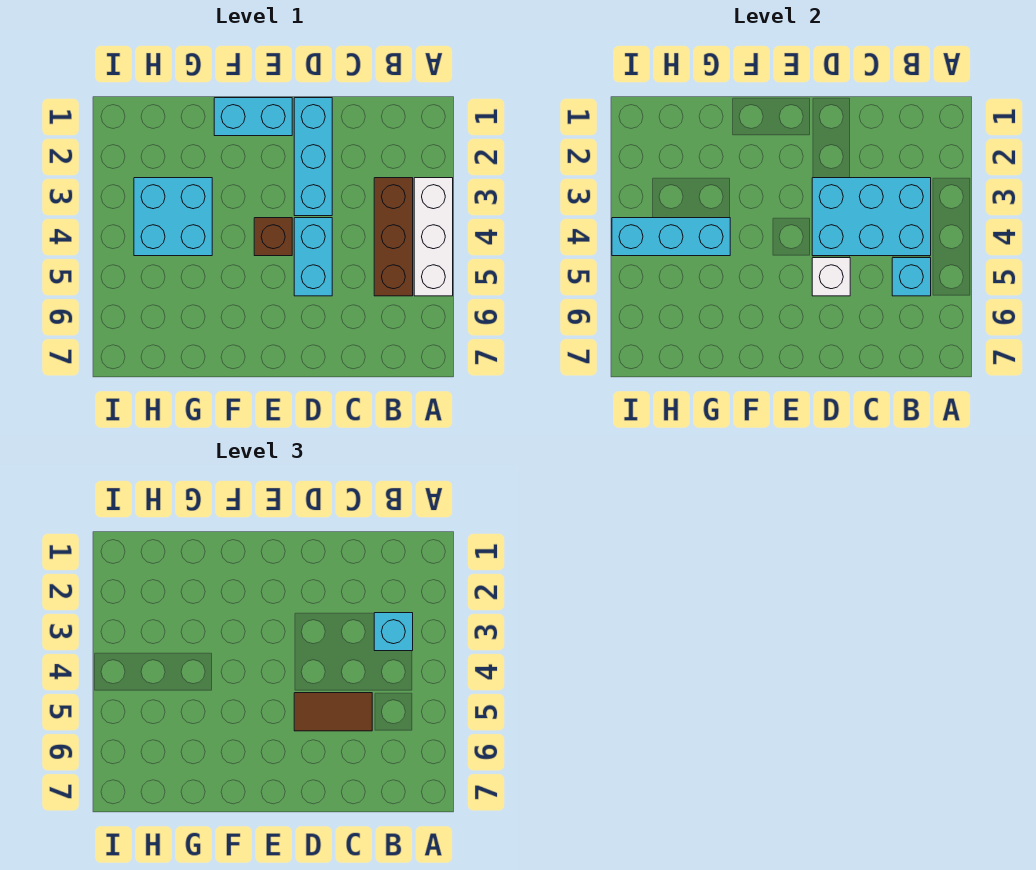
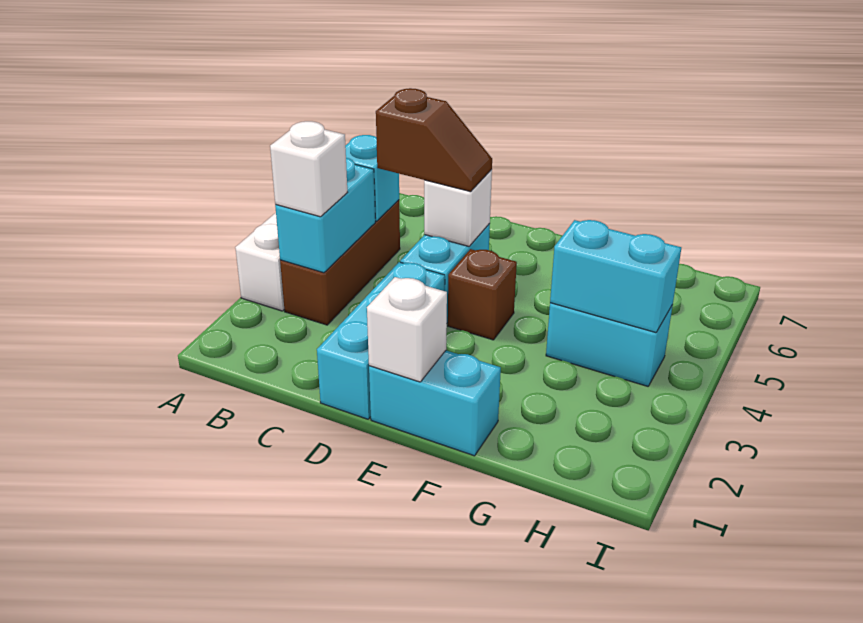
cyan 2x3 brick [812,178,931,256] -> cyan 1x2 brick [275,158,375,273]
cyan 1x1 brick [374,613,413,651] -> white 1x1 brick [270,121,348,217]
brown 1x2 tile [294,693,372,731] -> brown 1x2 slope [376,88,492,192]
none -> white 1x1 brick [367,277,447,382]
cyan 2x2 brick [134,178,212,256] -> cyan 1x2 brick [546,303,673,386]
cyan 1x3 brick [612,218,730,256] -> cyan 1x2 brick [550,220,681,333]

